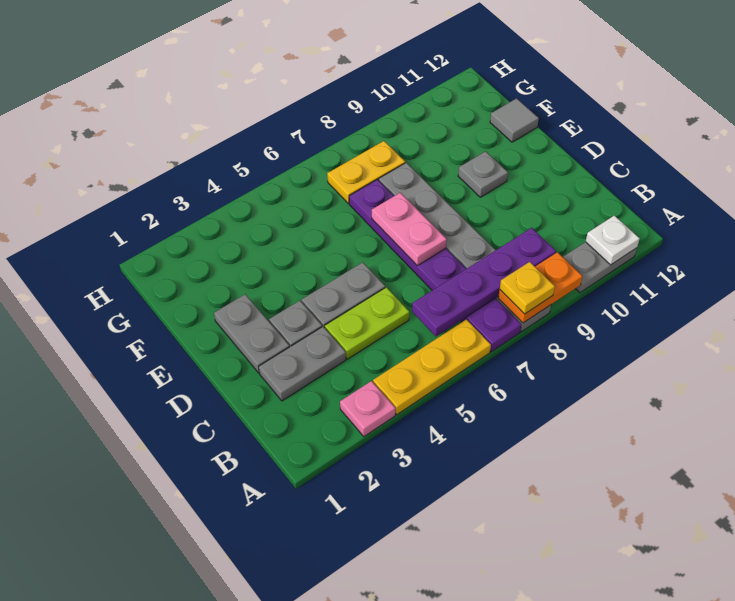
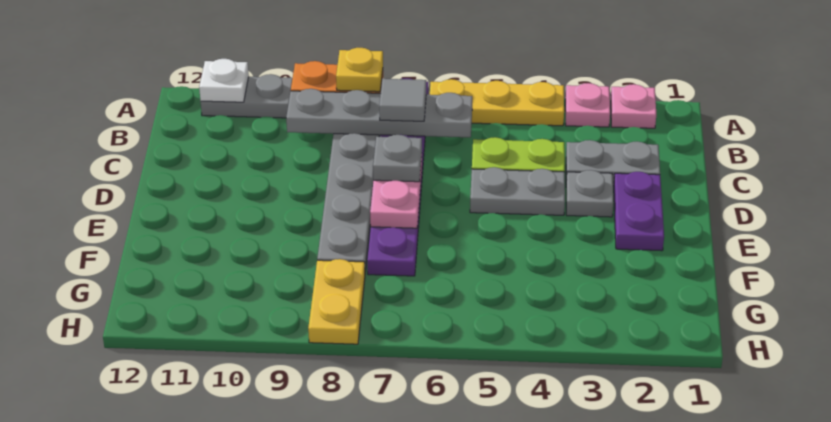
none -> pink 1x1 plate [611,84,656,128]
purple 1x4 plate [412,228,556,336] -> grey 1x4 plate [286,89,472,137]
grey 1x2 plate [214,294,289,373] -> purple 1x2 plate [614,172,664,251]
grey 1x1 plate [458,151,508,197] -> grey 1x1 plate moved to [373,135,422,182]
grey 1x1 tile [490,98,539,142] -> grey 1x1 tile moved to [379,79,426,121]
yellow 1x2 plate [327,141,405,203] -> yellow 1x2 plate turned to [308,259,365,344]

